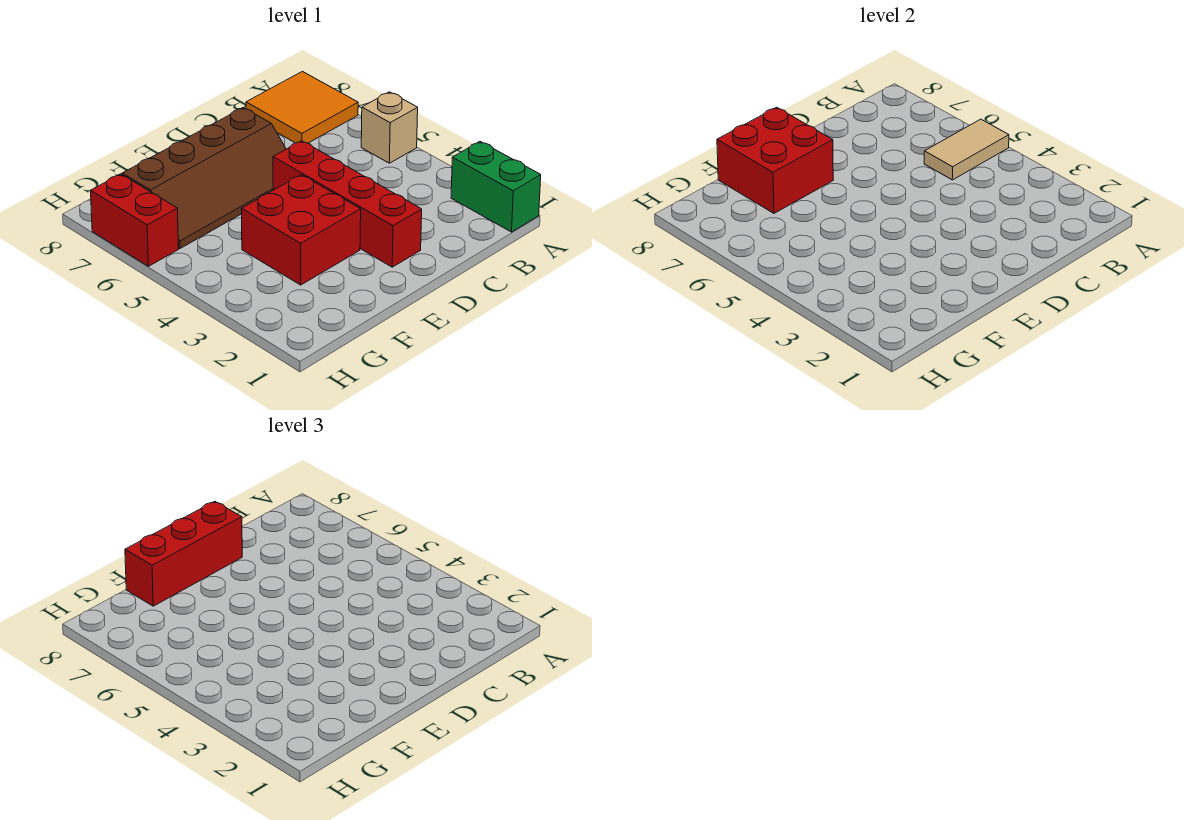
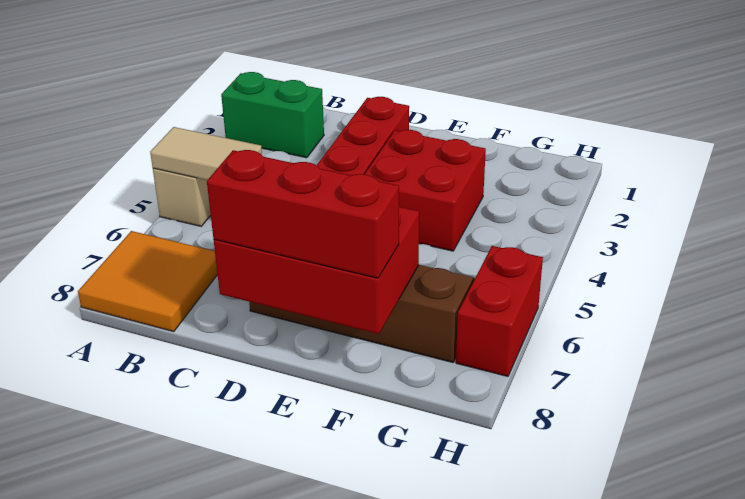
green 1x2 brick [451,141,541,232] -> green 1x2 brick turned to [221,72,324,158]
red 2x2 brick [717,107,833,213] -> red 2x3 brick [214,207,419,334]

